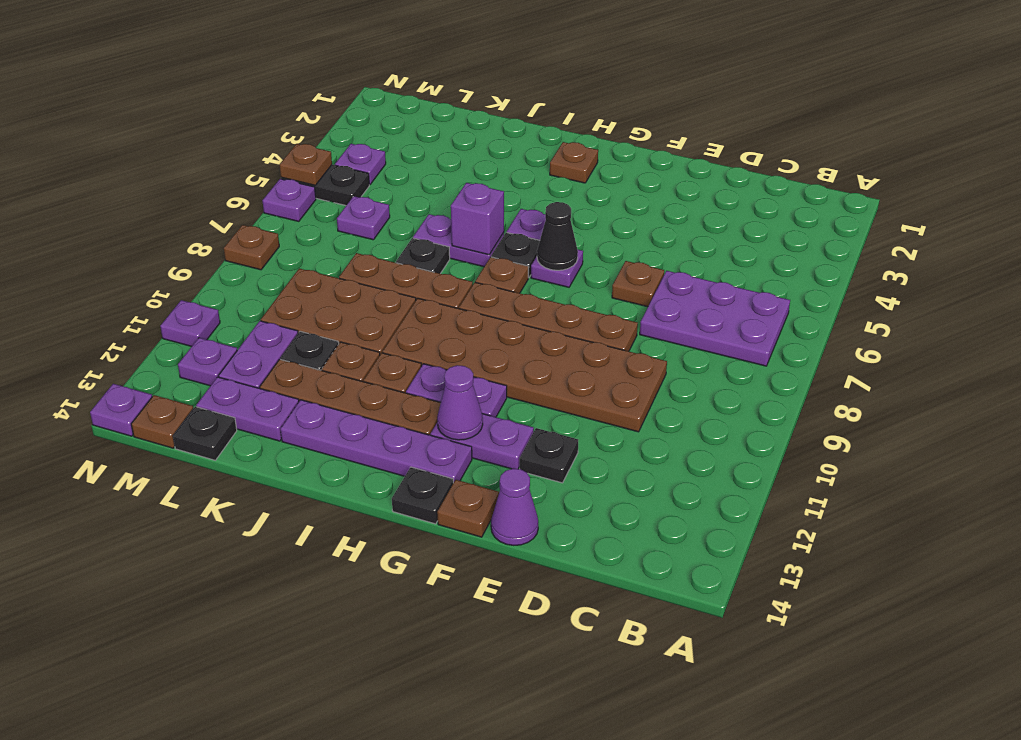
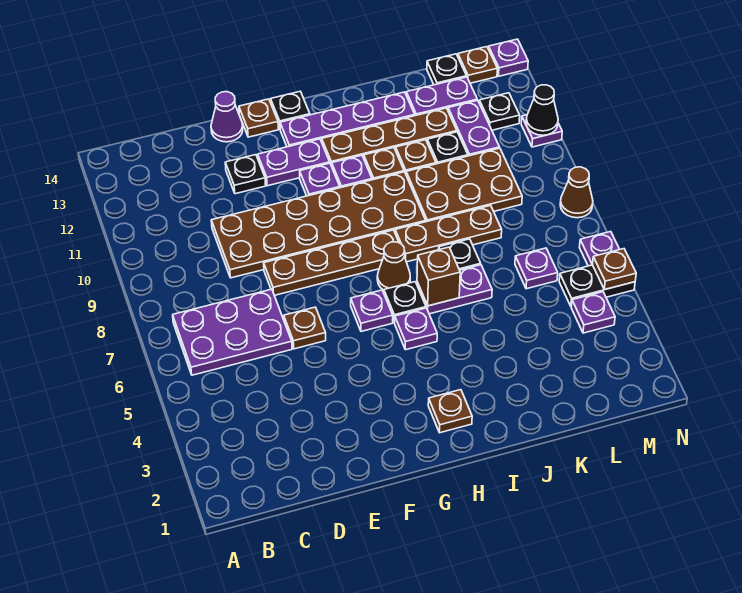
black 1x1 cone [537,202,578,270] -> black 1x1 cone moved to [526,85,558,135]
purple 1x1 cone [437,365,483,440] -> none
brown 1x1 plate [475,257,529,293] -> brown 1x1 cone [377,242,410,290]
purple 1x1 brick [451,183,504,255] -> brown 1x1 brick [417,247,460,306]
purple 1x1 plate [178,338,237,386] -> black 1x1 plate [479,93,520,130]
brown 1x1 plate [224,225,279,270] -> brown 1x1 cone [560,167,593,218]

